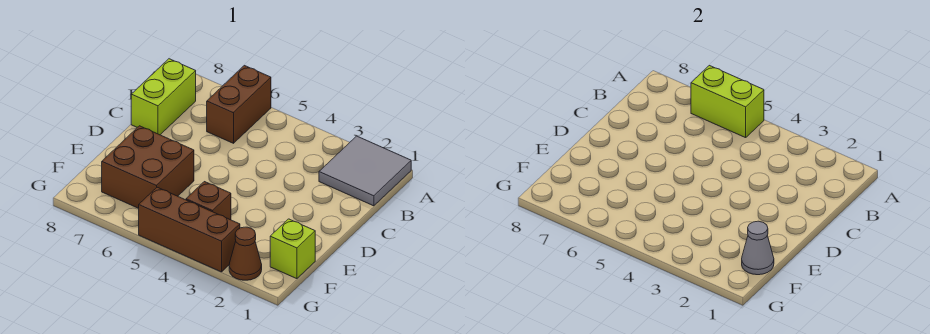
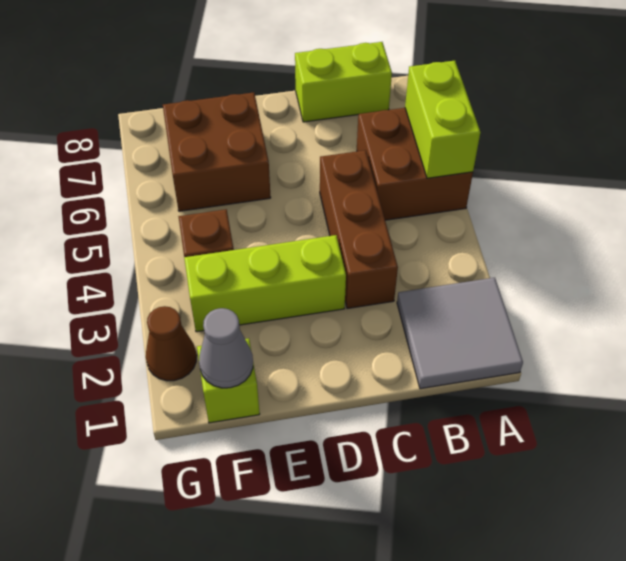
brown 1x2 brick [207,66,271,143] -> brown 2x2 brick [357,108,473,220]
none -> lime 1x3 brick [184,235,346,332]
brown 1x3 brick [139,187,240,272] -> brown 1x3 brick moved to [320,150,398,309]

